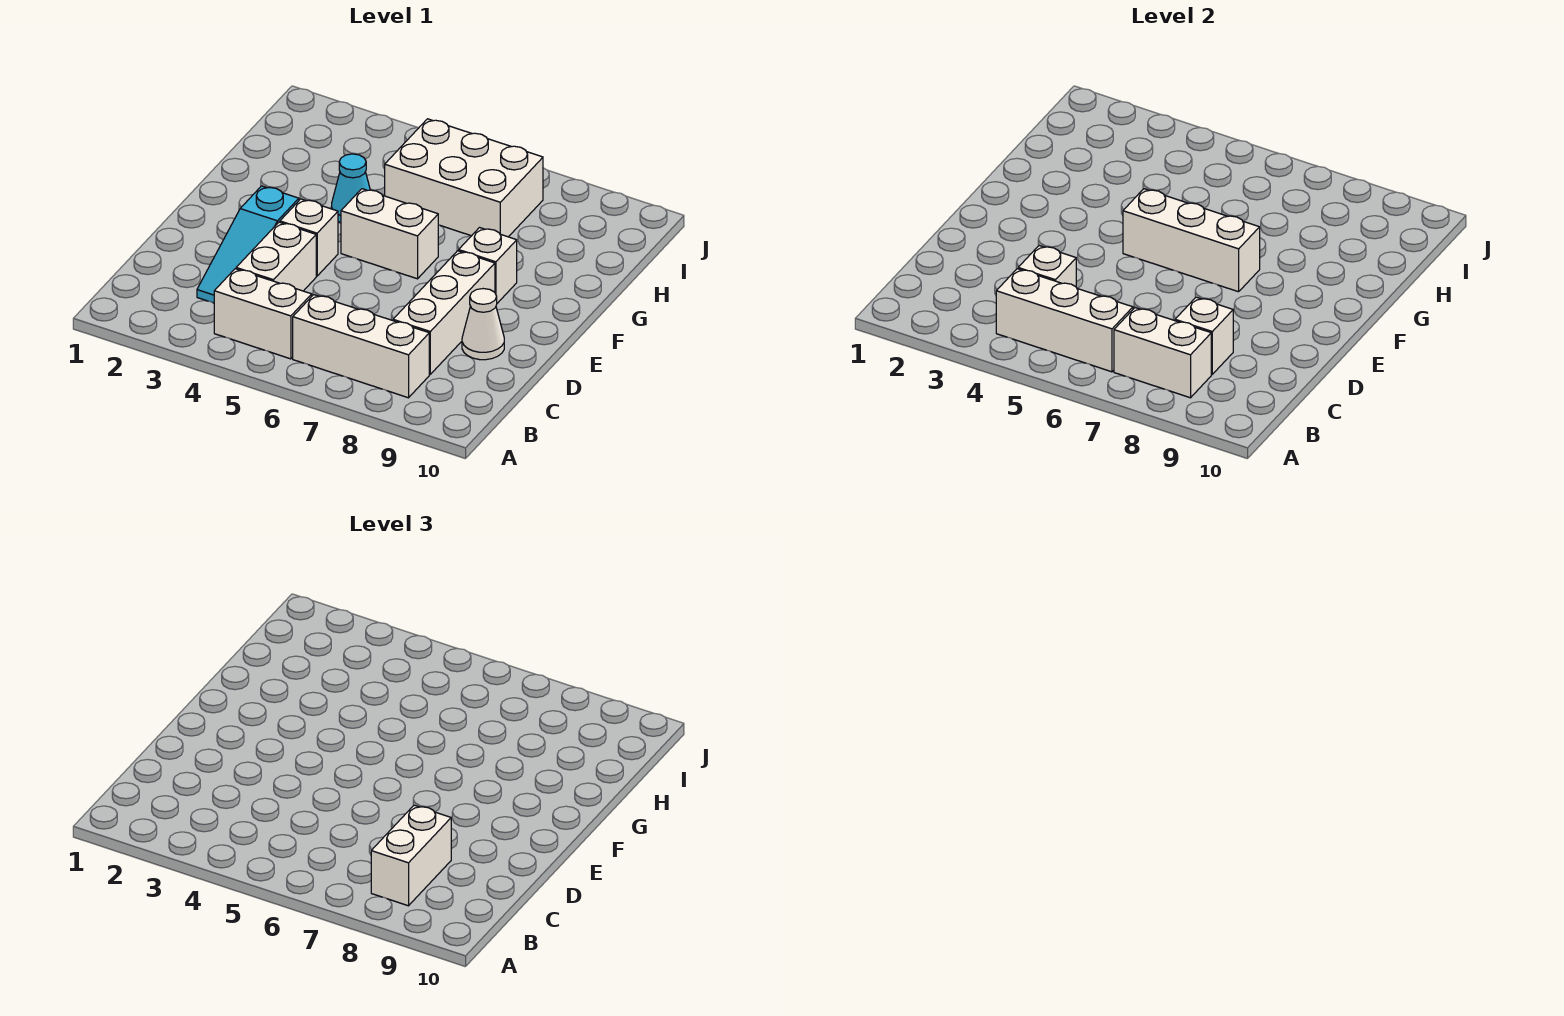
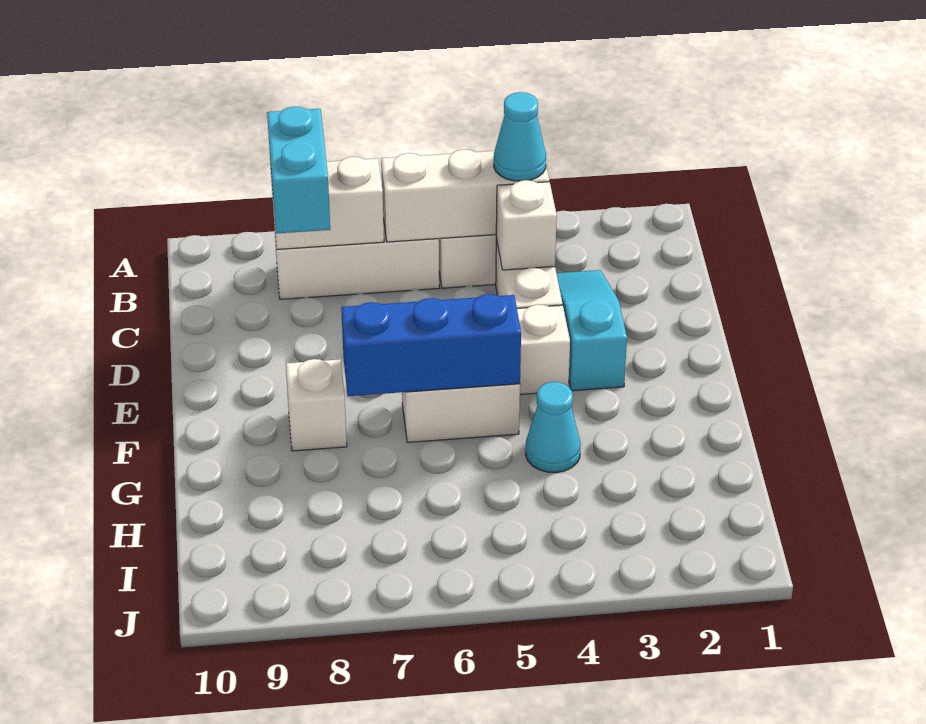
none -> cyan 1x1 cone [494,92,546,181]
white 1x2 brick [371,805,451,906] -> cyan 1x2 brick [267,107,330,233]
white 1x3 brick [393,251,495,374] -> none
white 1x1 brick [1175,297,1233,374] -> none
white 1x1 cone [462,289,504,360] -> none
white 1x3 brick [1123,189,1260,292] -> blue 1x3 brick [341,294,521,396]
white 2x3 brick [385,119,543,237] -> none

